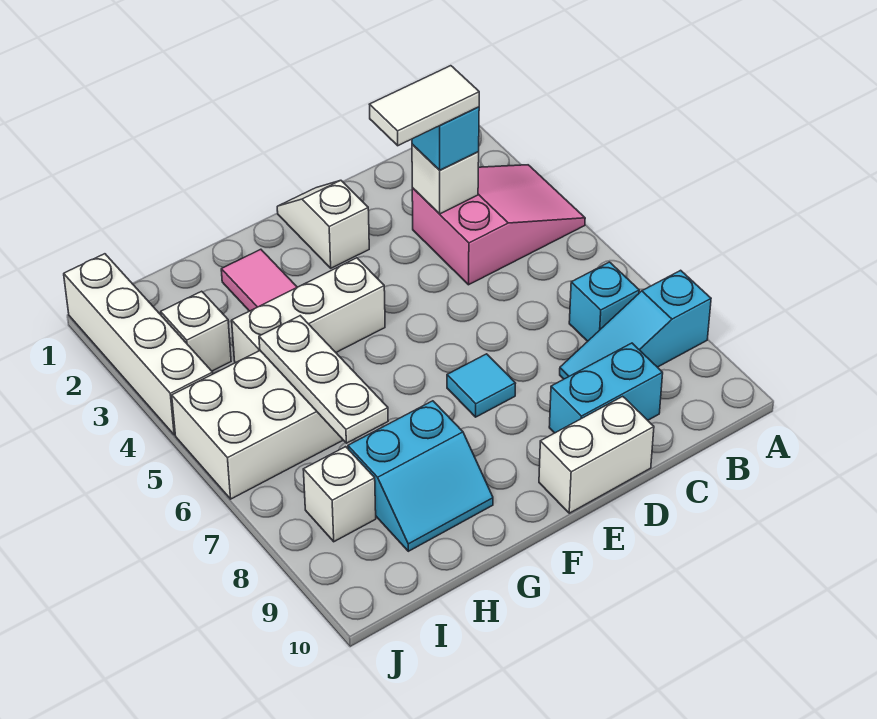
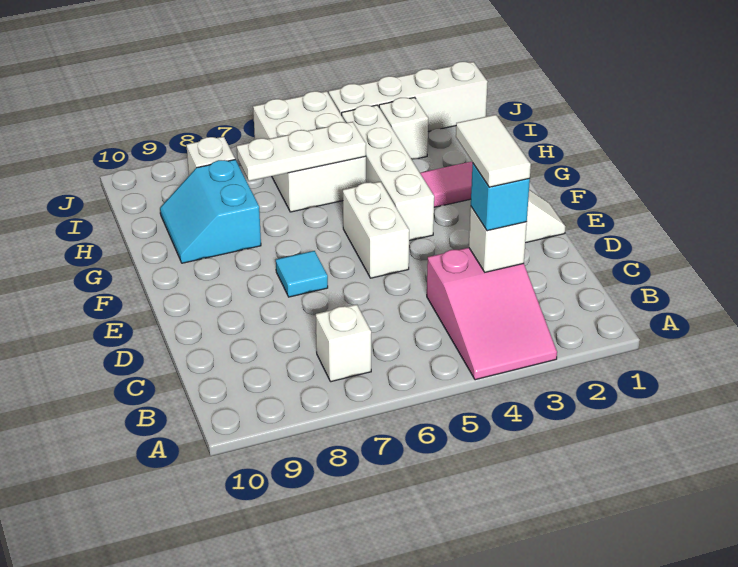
cyan 1x3 slope [560,270,711,379] -> none
cyan 1x1 brick [569,262,639,341] -> white 1x1 brick [316,304,371,382]
cyan 1x2 brick [549,343,663,433] -> none
white 1x2 brick [539,396,654,513] -> white 1x2 brick moved to [343,182,409,278]
white 1x3 brick [232,258,385,363] -> white 1x4 brick [342,105,434,241]

